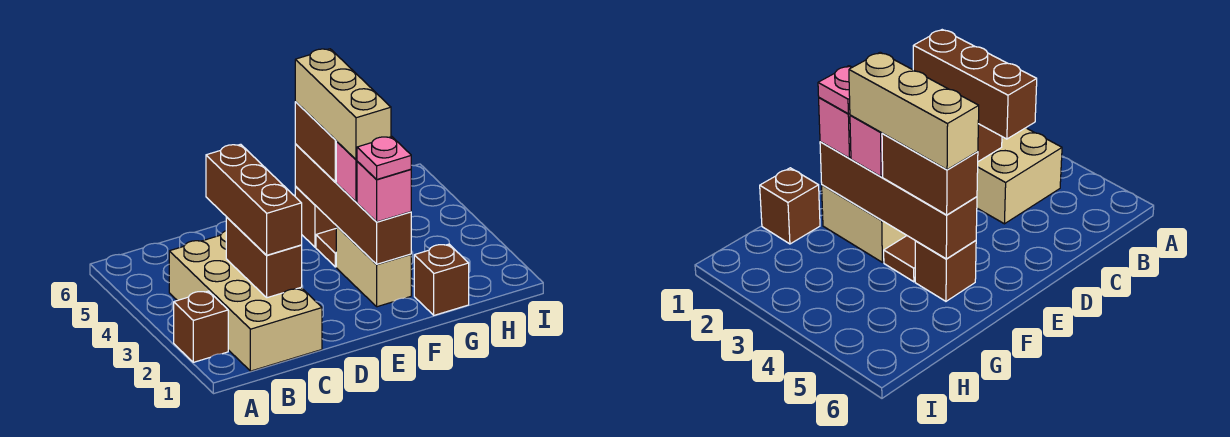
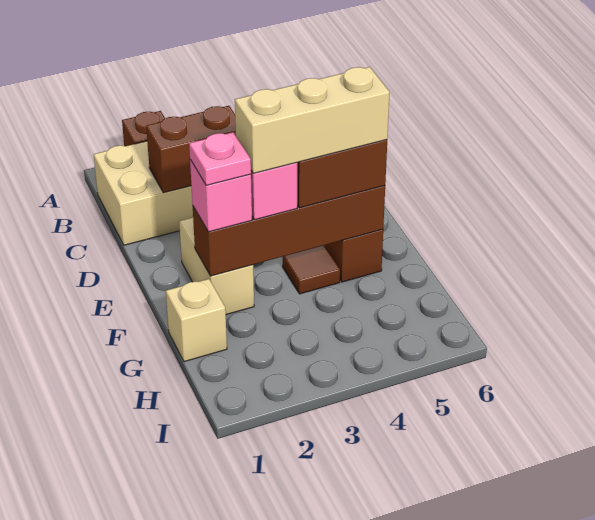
brown 1x3 brick [206,144,302,255] -> none
tan 1x2 brick [336,226,411,307] -> tan 1x2 brick turned to [179,218,254,315]
brown 1x1 brick [414,244,469,315] -> tan 1x1 brick [166,279,227,362]

